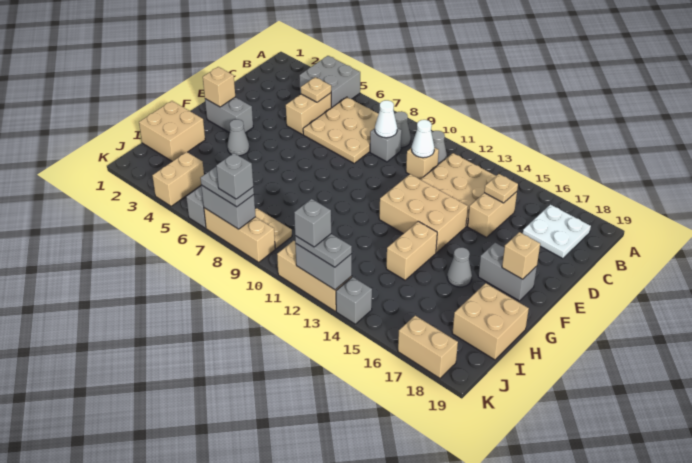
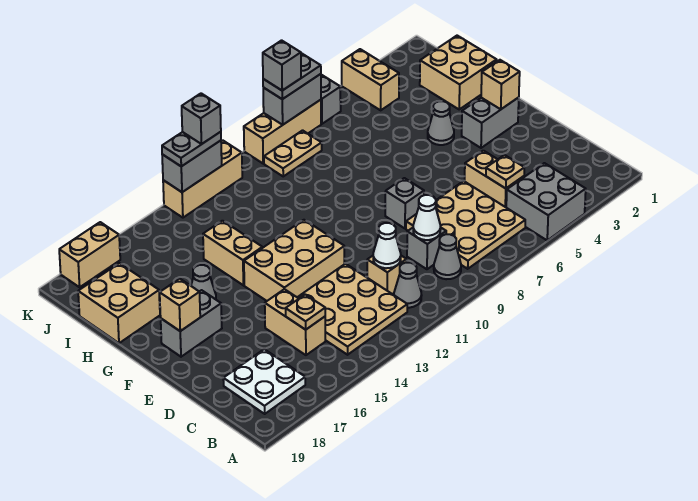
grey 1x1 brick [336,277,372,324] -> grey 1x1 brick moved to [385,178,424,228]

